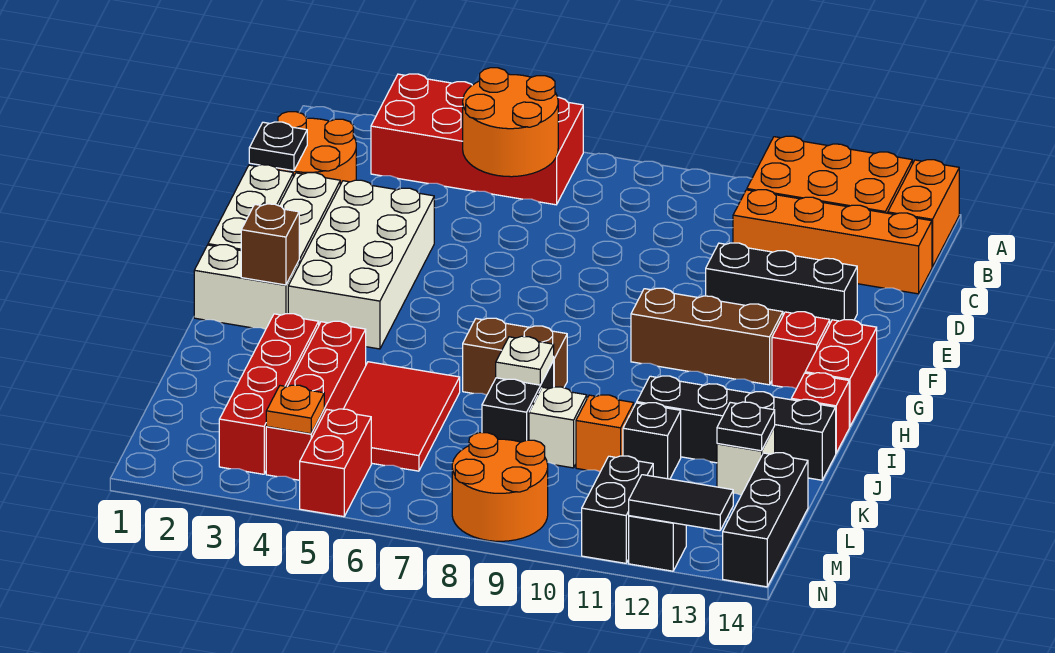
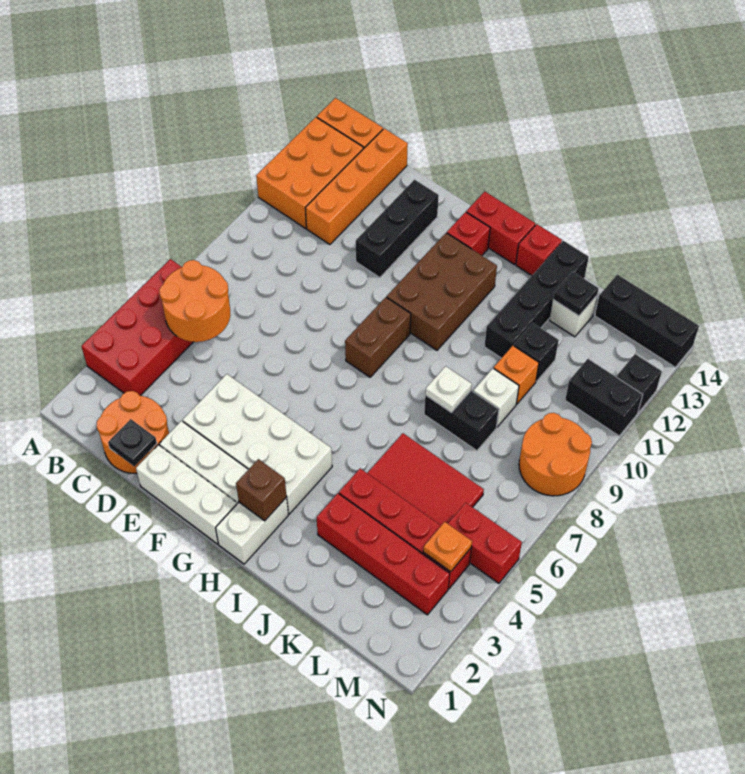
brown 1x3 brick [631,288,783,385] -> brown 2x3 brick [387,233,497,350]
brown 1x2 brick [463,318,567,395] -> brown 1x2 brick moved to [345,297,411,377]
black 1x2 tile [629,475,733,531] -> none

